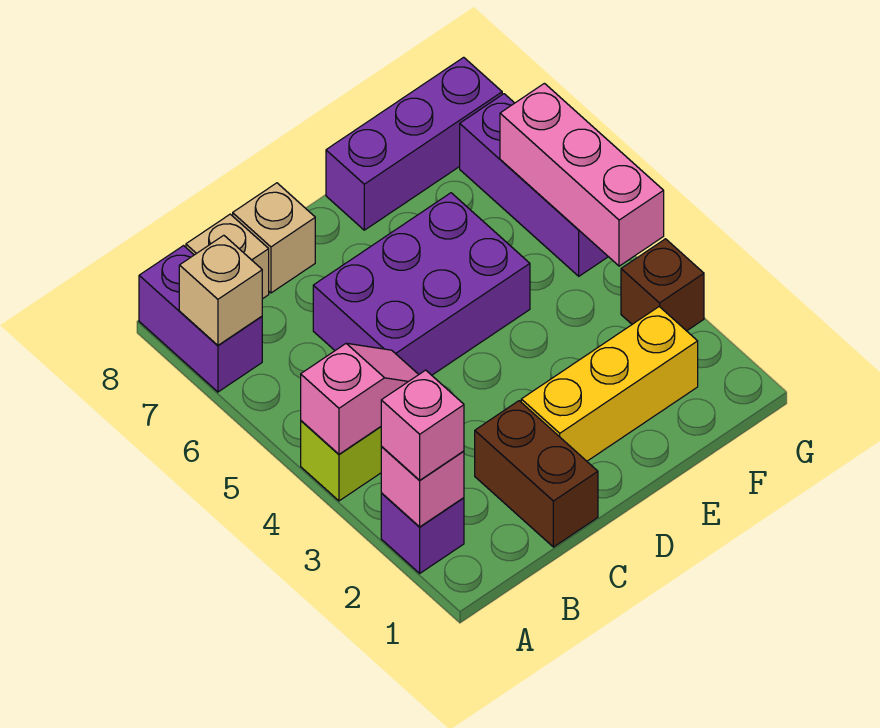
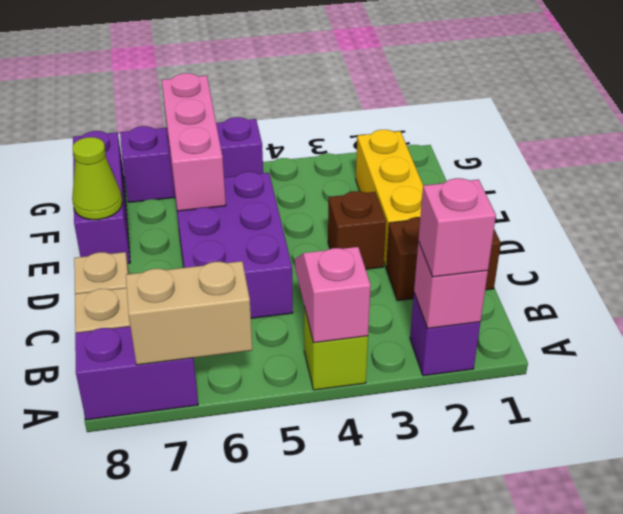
tan 1x1 brick [179,235,262,345] -> tan 1x2 brick [126,261,252,365]
none -> lime 1x1 cone [72,137,122,220]
brown 1x1 brick [621,239,704,331] -> brown 1x1 brick moved to [328,191,386,269]
pink 1x3 brick [500,83,664,266] -> pink 1x3 brick turned to [162,73,226,211]

